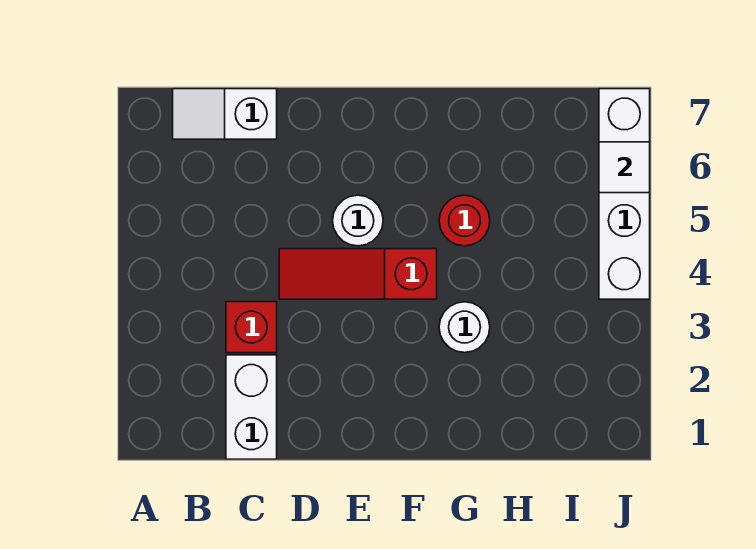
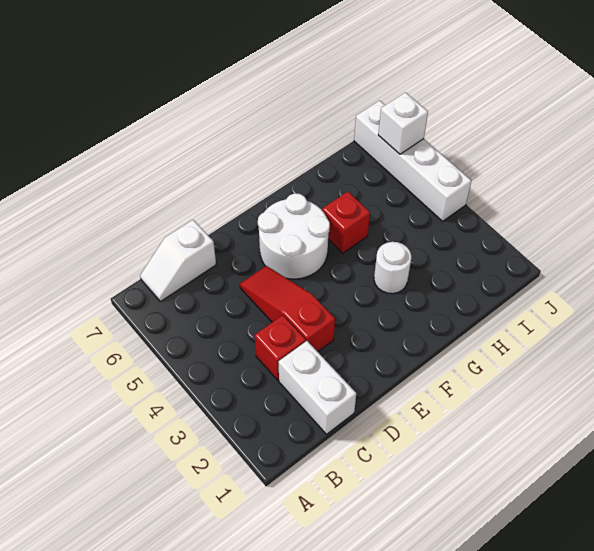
red 1x3 slope [279,249,437,299] -> red 1x3 slope turned to [240,266,335,352]
white 1x1 round brick [333,195,383,246] -> white 2x2 round brick [258,193,330,279]
red 1x1 round brick [439,195,490,246] -> red 1x1 brick [322,192,370,253]
white 1x1 tile [599,142,650,193] -> white 1x1 brick [378,92,428,154]

